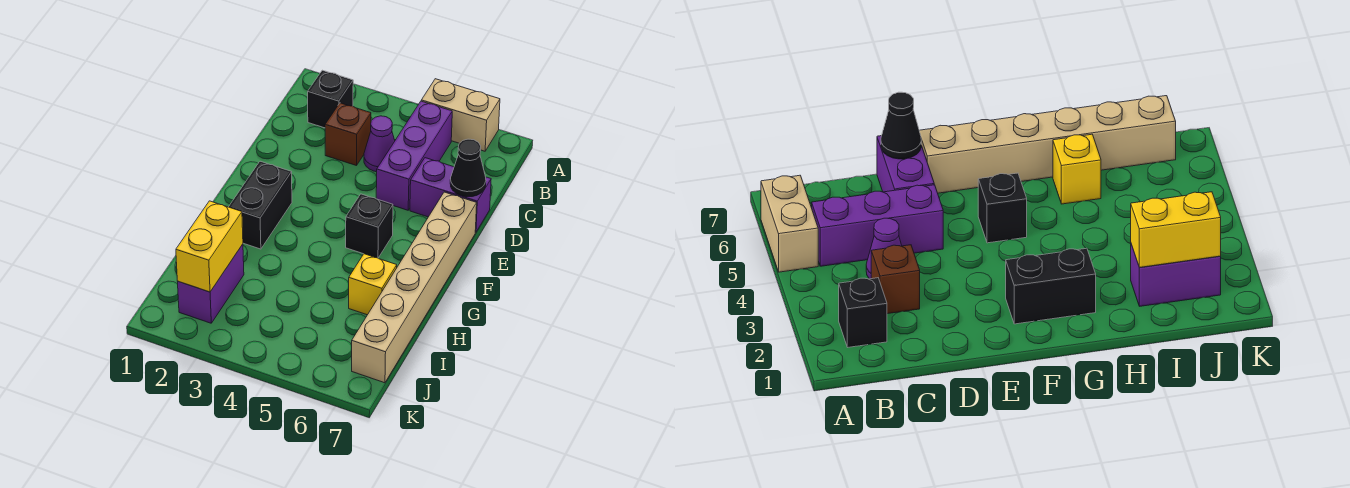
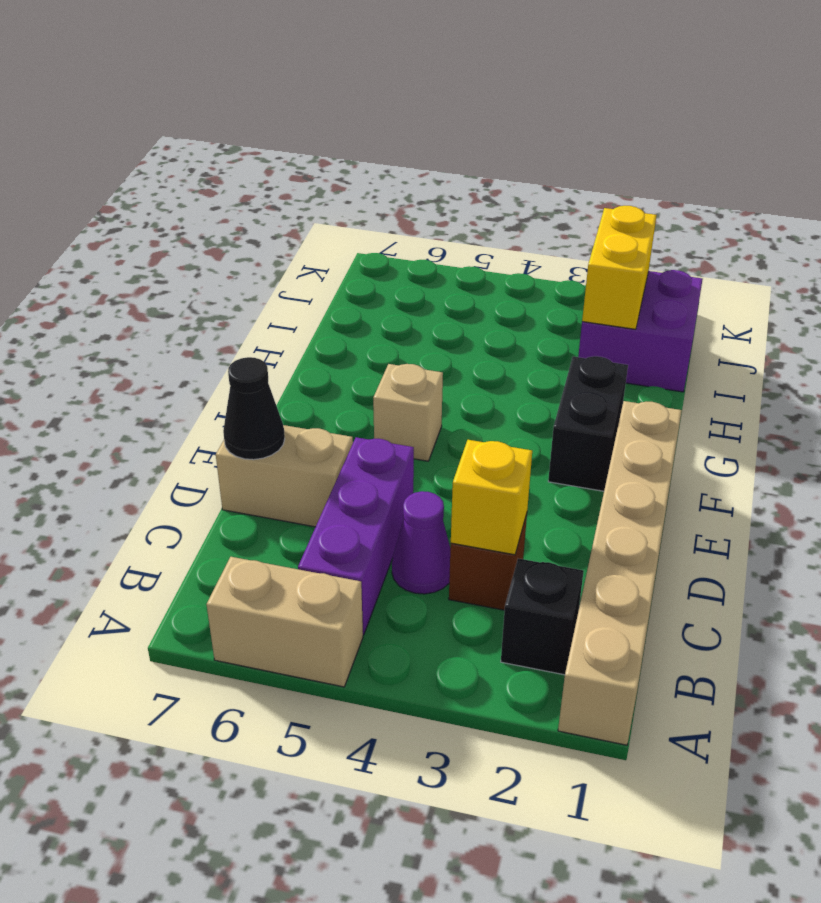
purple 1x2 brick [410,158,491,232] -> tan 1x2 brick [216,425,353,527]
tan 1x6 brick [352,192,477,383] -> tan 1x6 brick moved to [558,401,682,745]
black 1x1 brick [346,194,393,258] -> tan 1x1 brick [373,364,443,461]
yellow 1x1 brick [349,254,397,315] -> yellow 1x1 brick moved to [451,440,532,555]
purple 1x2 brick [177,244,244,323] -> purple 2x2 brick [578,270,703,392]

